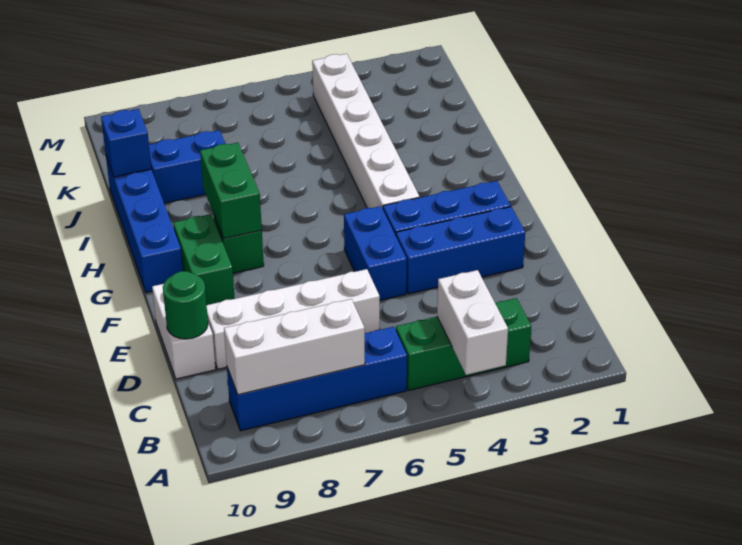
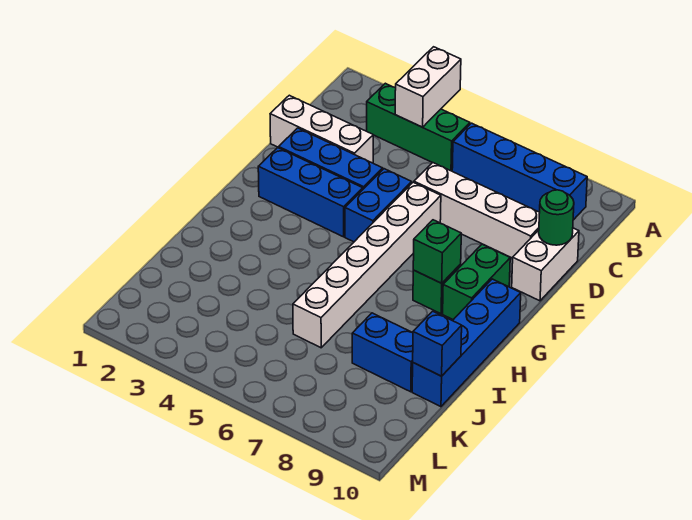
white 1x3 brick [224,299,365,395] -> white 1x3 brick moved to [270,95,373,163]
white 1x6 brick [312,54,420,209] -> white 1x6 brick moved to [293,182,441,348]
green 1x2 brick [200,143,262,239] -> green 1x1 brick [413,220,461,283]

